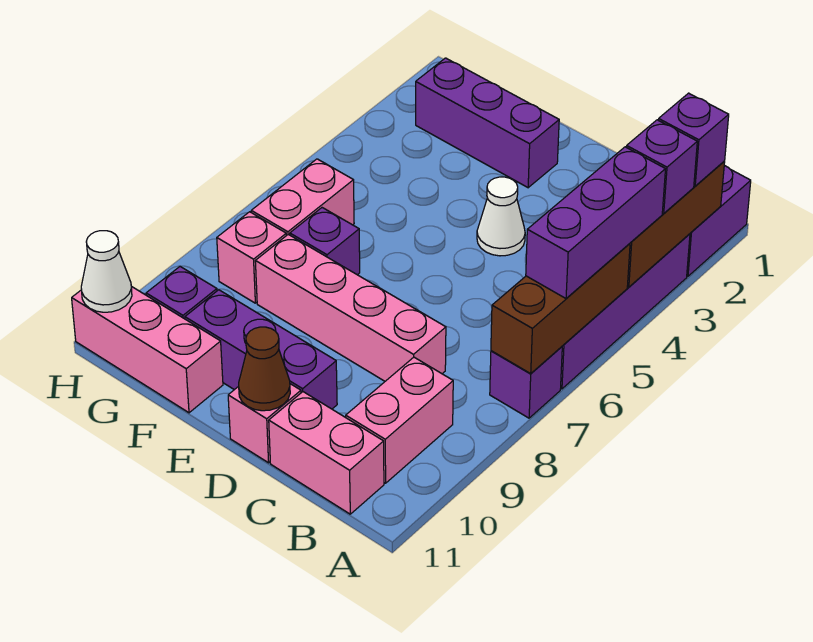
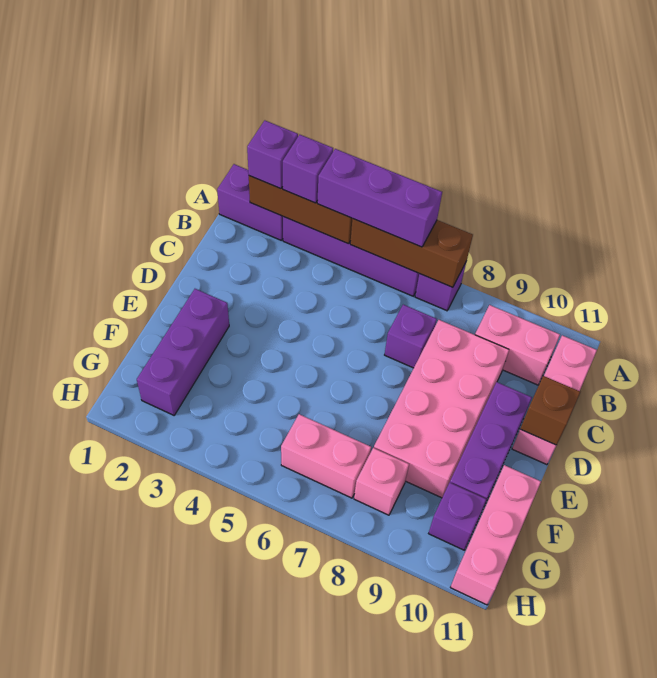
pink 1x4 brick [255,234,446,381] -> pink 2x4 brick [374,320,509,498]
white 1x1 cone [477,177,525,256] -> none
brown 1x1 cone [239,327,290,411] -> brown 1x1 brick [520,376,580,445]
purple 1x1 brick [290,208,360,275] -> purple 1x1 brick moved to [385,305,437,368]
white 1x1 cone [81,231,132,312] -> none

